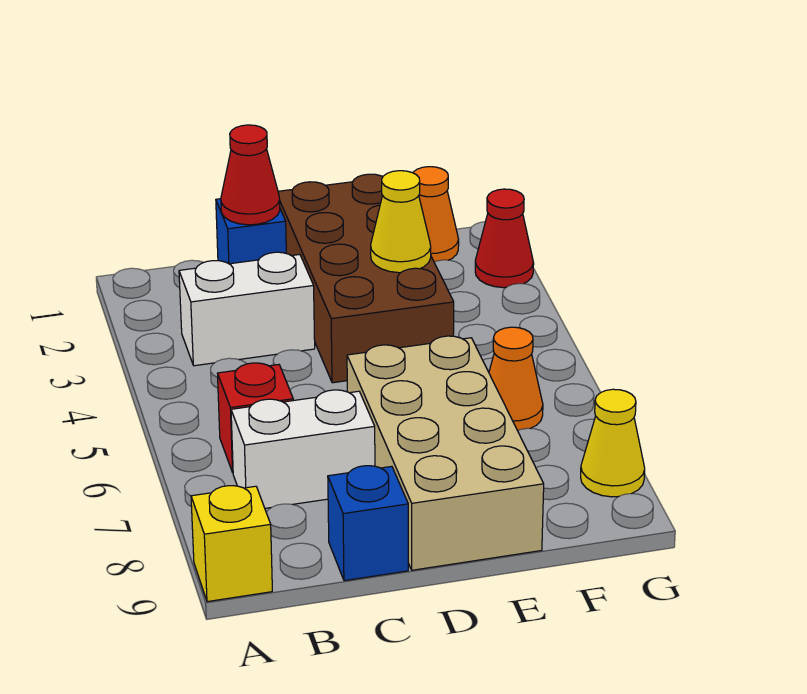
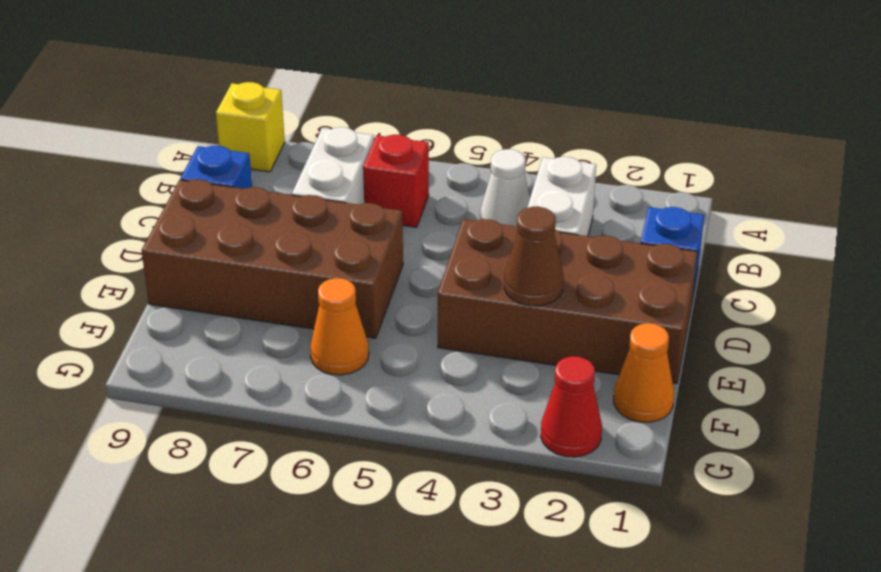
none -> white 1x1 cone [480,149,530,226]
red 1x1 cone [221,125,280,225] -> none
tan 2x4 brick [347,336,544,570] -> brown 2x4 brick [142,179,403,338]
yellow 1x1 cone [371,171,431,273] -> brown 1x1 cone [504,207,563,306]
yellow 1x1 cone [581,389,645,497] -> none

